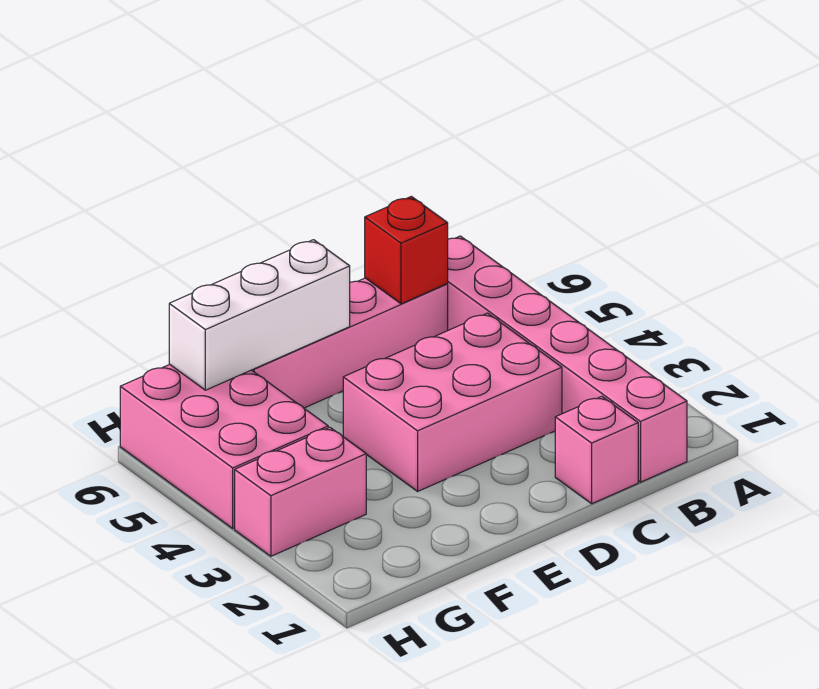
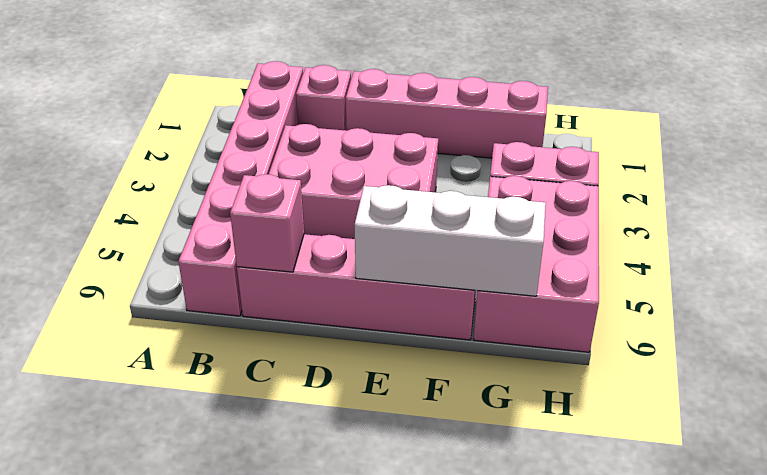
red 1x1 brick [365,196,448,304] -> pink 1x1 brick [230,174,304,272]
none -> pink 1x4 brick [346,69,548,158]

